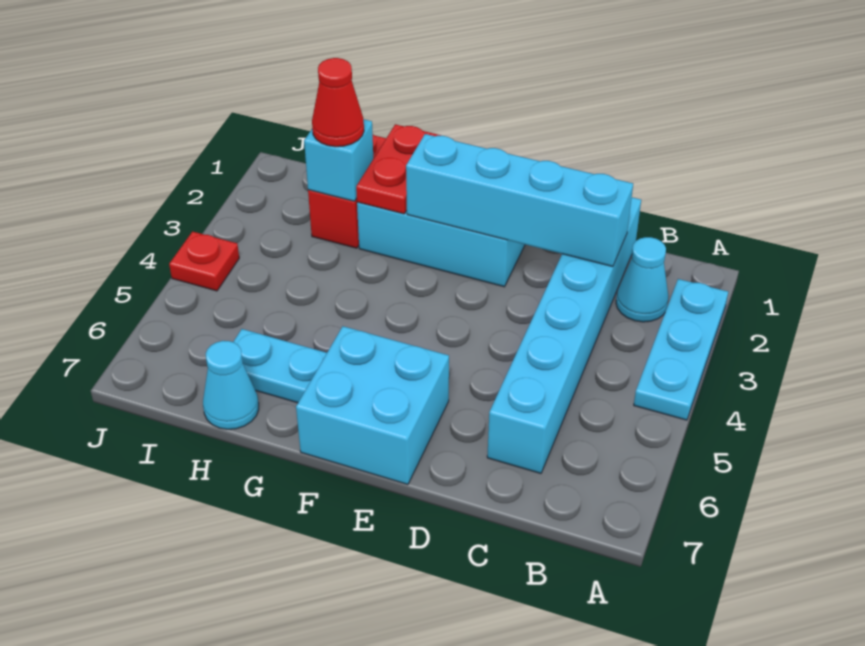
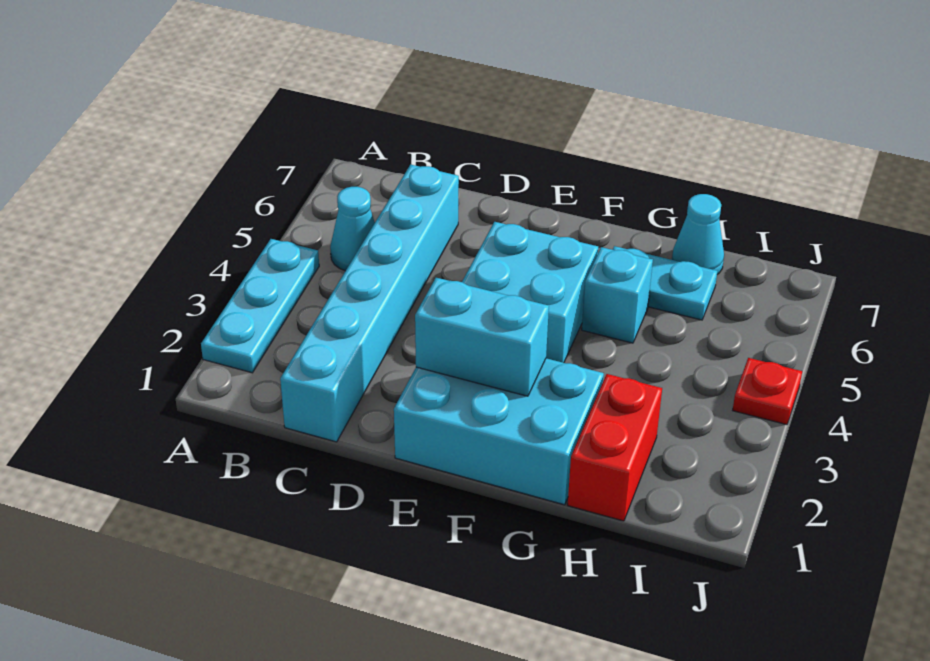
cyan 1x1 cone [616,237,669,322] -> cyan 1x1 cone moved to [330,187,375,271]
cyan 1x4 brick [406,134,633,267] -> cyan 1x2 brick [415,278,549,396]
cyan 2x2 brick [296,326,449,485] -> cyan 2x2 brick moved to [462,222,598,363]
red 1x2 plate [356,124,441,214] -> none
cyan 1x1 brick [304,119,373,201] -> cyan 1x1 brick moved to [582,247,653,343]
red 1x1 cone [312,58,364,147] -> none

